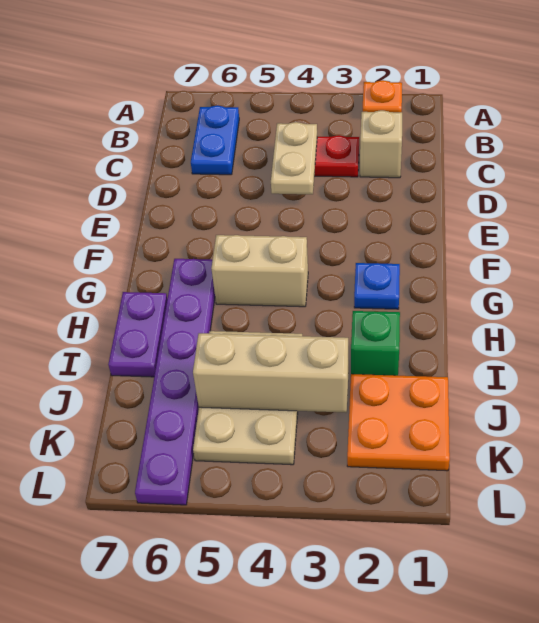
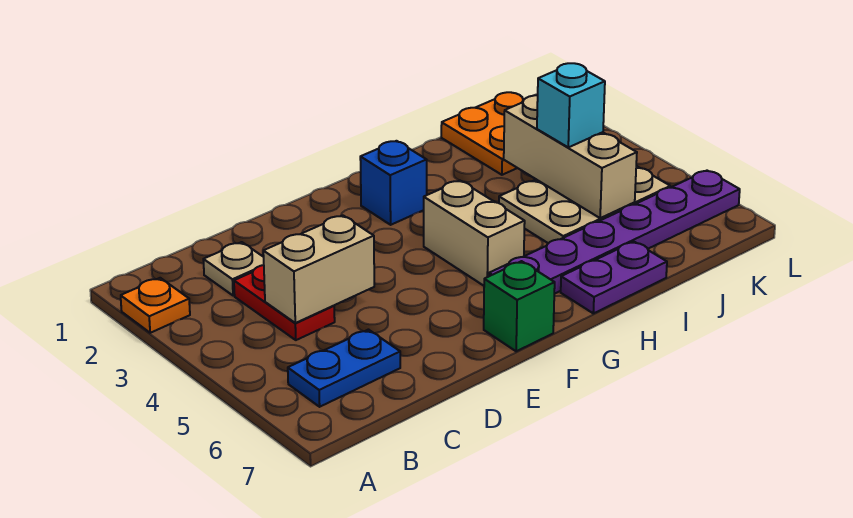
tan 1x1 brick [360,110,402,178] -> tan 1x1 plate [203,242,264,296]
tan 1x2 plate [271,122,317,194] -> tan 1x2 brick [263,215,374,323]
blue 1x1 plate [354,263,400,309] -> blue 1x1 brick [360,141,427,225]
green 1x1 brick [351,311,400,376] -> green 1x1 brick moved to [484,261,555,351]
none -> cyan 1x1 brick [537,63,605,147]

